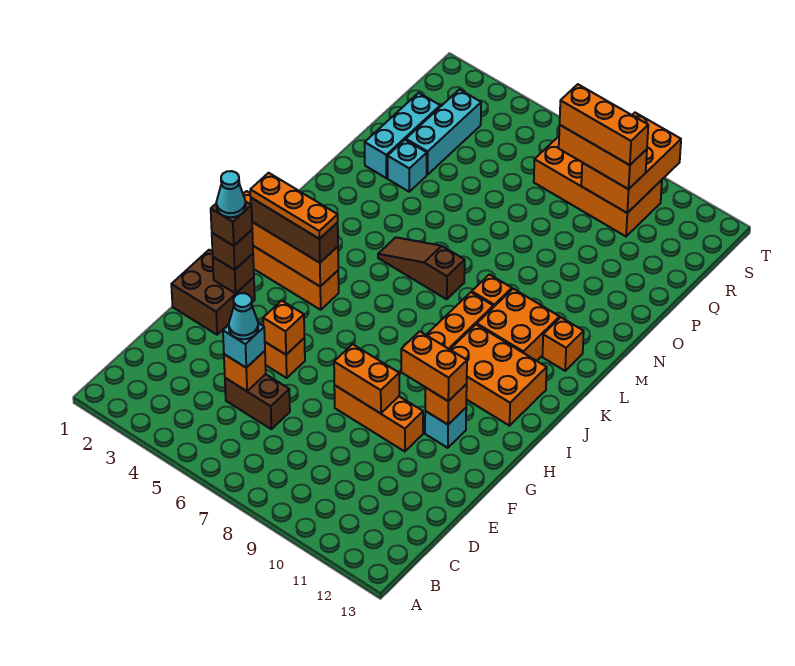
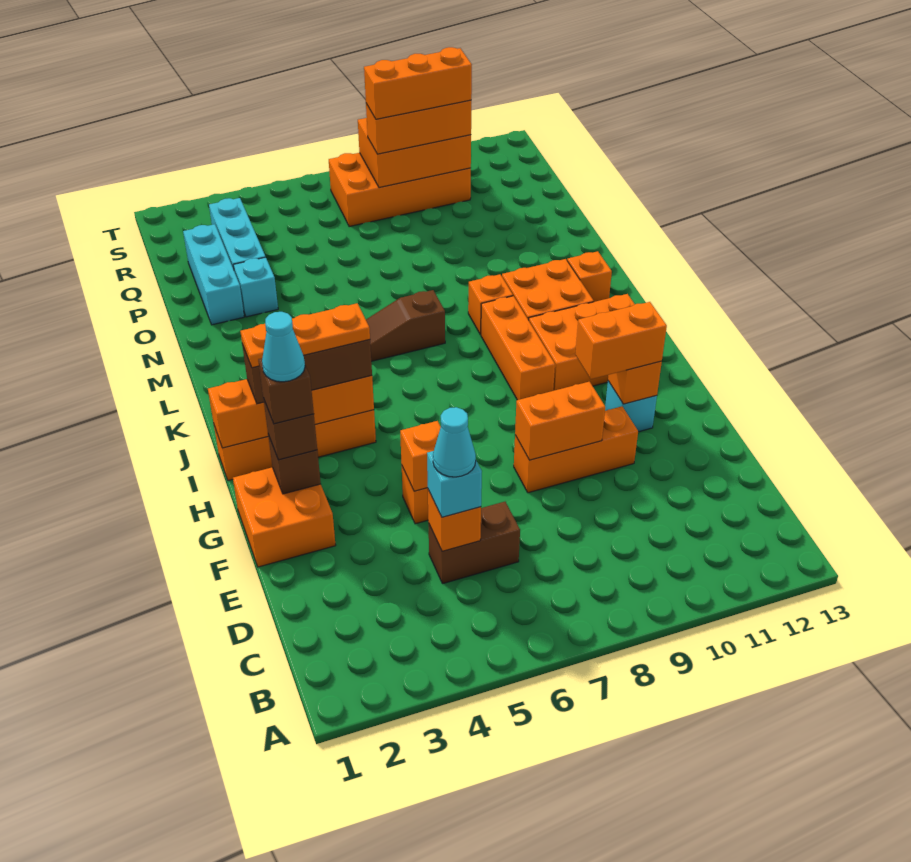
brown 2x2 brick [171,250,255,335] -> orange 2x2 brick [233,467,336,567]
orange 2x3 brick [581,113,681,213] -> orange 2x3 brick turned to [358,118,471,188]

